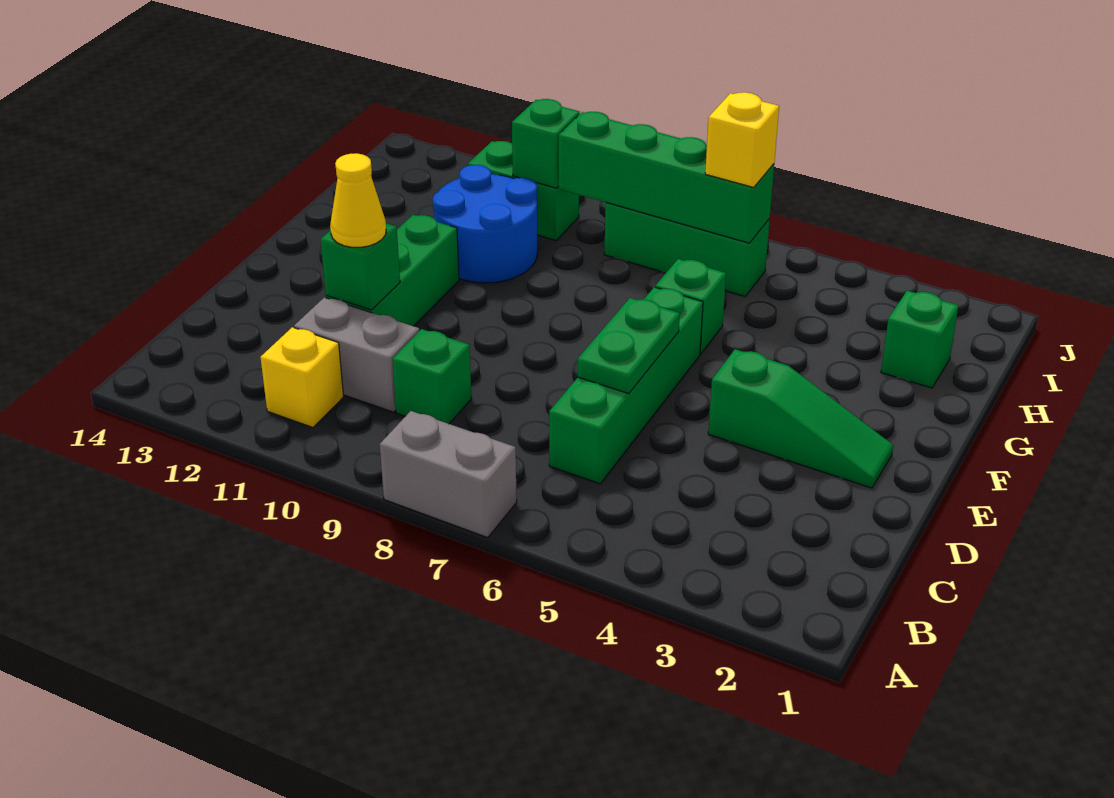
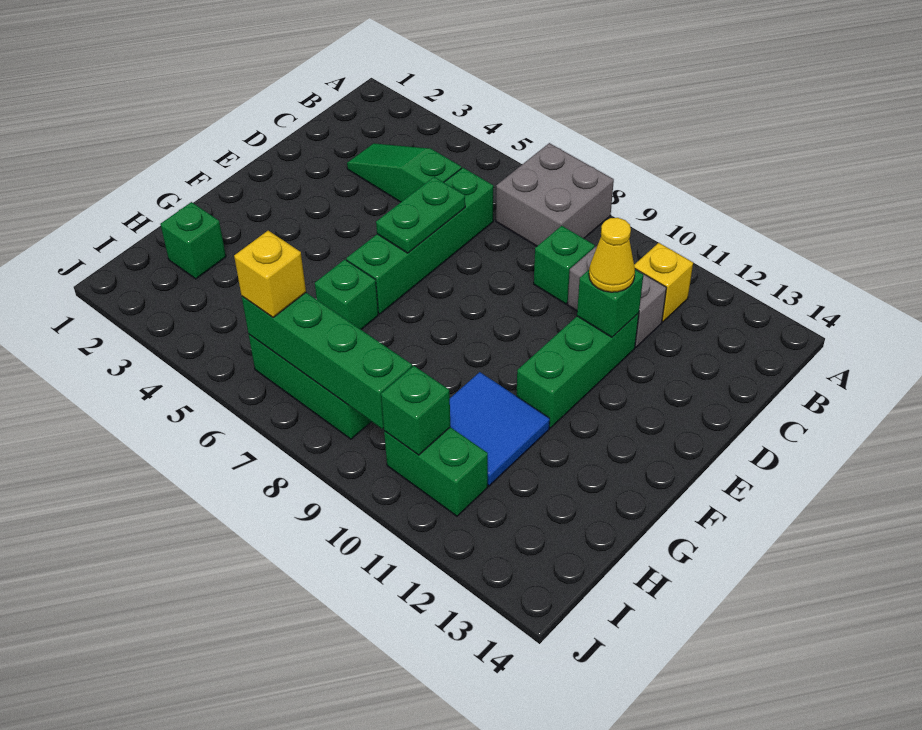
grey 1x2 brick [380,411,517,538] -> grey 2x2 brick [496,143,614,246]
green 1x3 slope [708,349,893,488] -> green 1x3 slope moved to [347,143,461,202]
blue 2x2 round brick [433,165,537,283] -> blue 2x2 tile [450,372,550,486]

